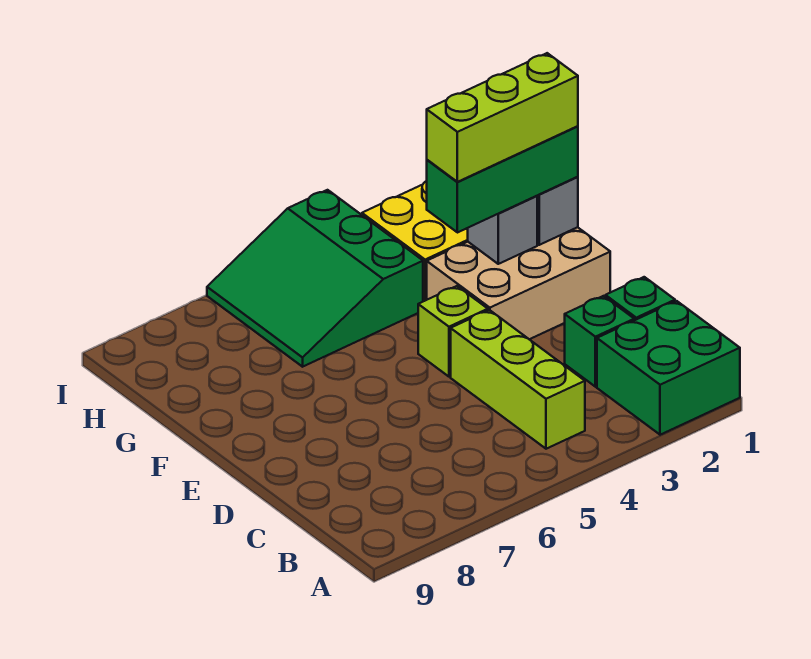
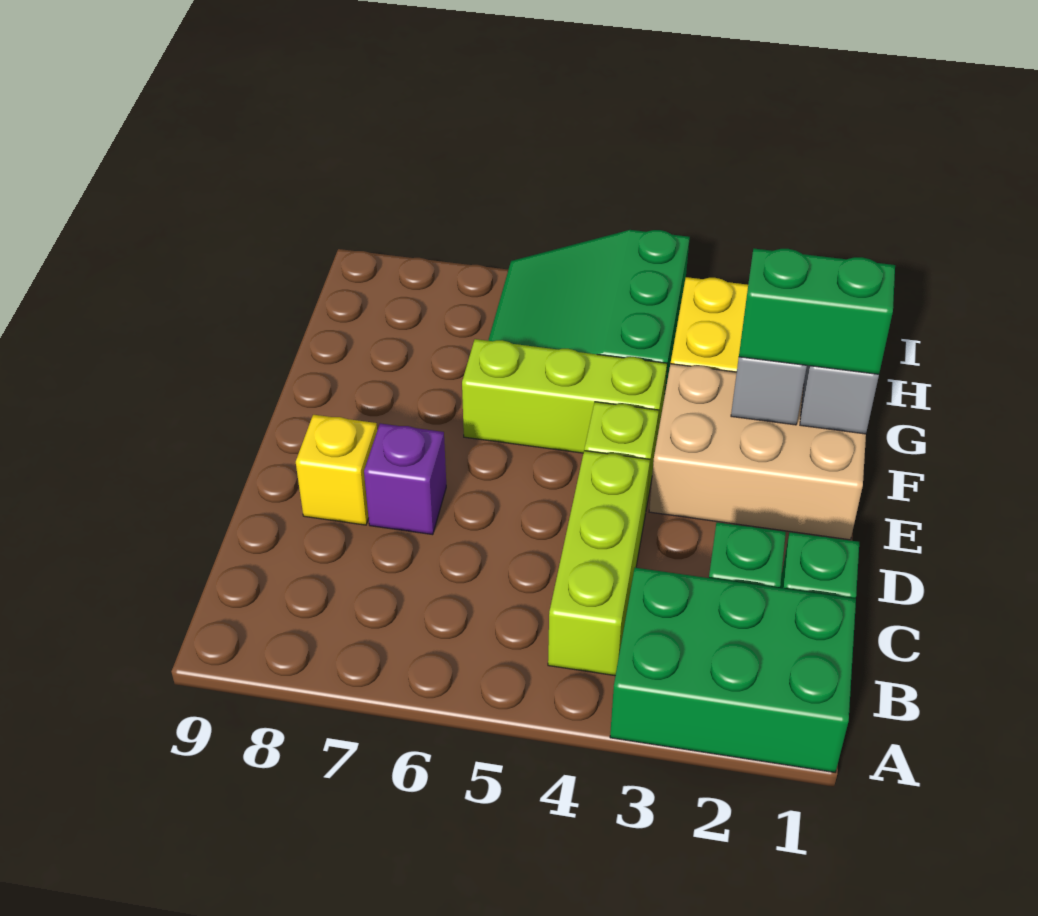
green 2x2 brick [597,301,740,435] -> green 2x3 brick [610,568,856,772]
none -> purple 1x1 brick [364,423,446,535]
none -> yellow 1x1 brick [296,415,377,525]
green 1x3 brick [427,126,578,233] -> green 1x2 brick [739,249,895,374]
lime 1x3 brick [427,53,578,182] -> lime 1x3 brick moved to [462,339,667,453]

